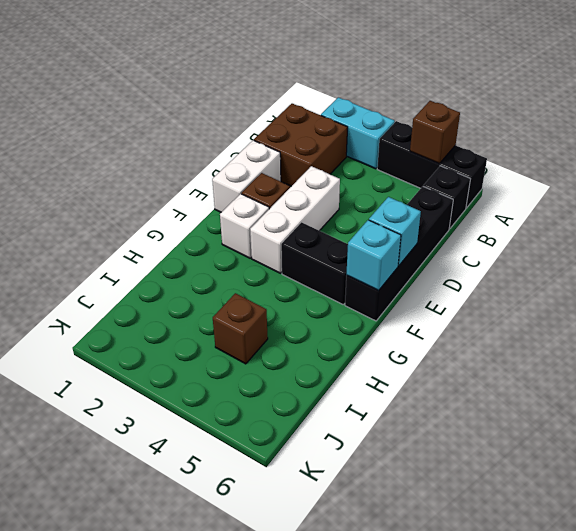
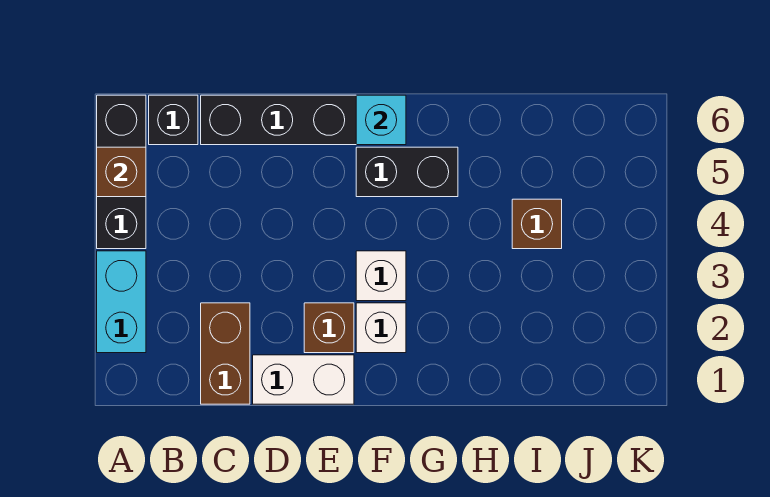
brown 2x2 brick [254,104,348,186] -> brown 1x2 brick [201,303,250,404]
white 1x3 brick [250,166,340,273] -> white 1x1 brick [356,251,406,301]
cyan 1x1 brick [369,197,421,266] -> none
black 1x2 brick [281,222,348,304] -> black 1x2 brick turned to [356,147,458,197]

